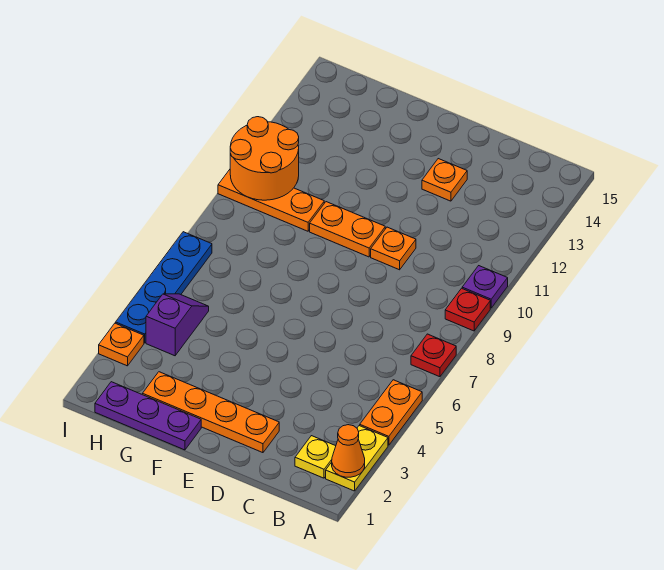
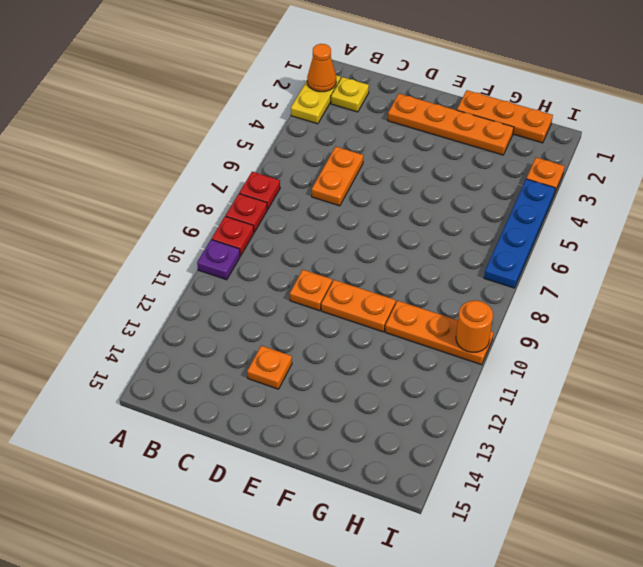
orange 1x2 plate [360,380,422,445] -> orange 1x2 plate moved to [312,147,363,206]
none -> red 1x1 plate [226,194,267,232]
purple 1x3 plate [95,382,201,450] -> orange 1x3 plate [457,90,553,143]
purple 1x2 slope [146,294,209,356] -> none
orange 2x2 round brick [230,117,299,200] -> orange 1x1 round brick [456,300,493,352]

